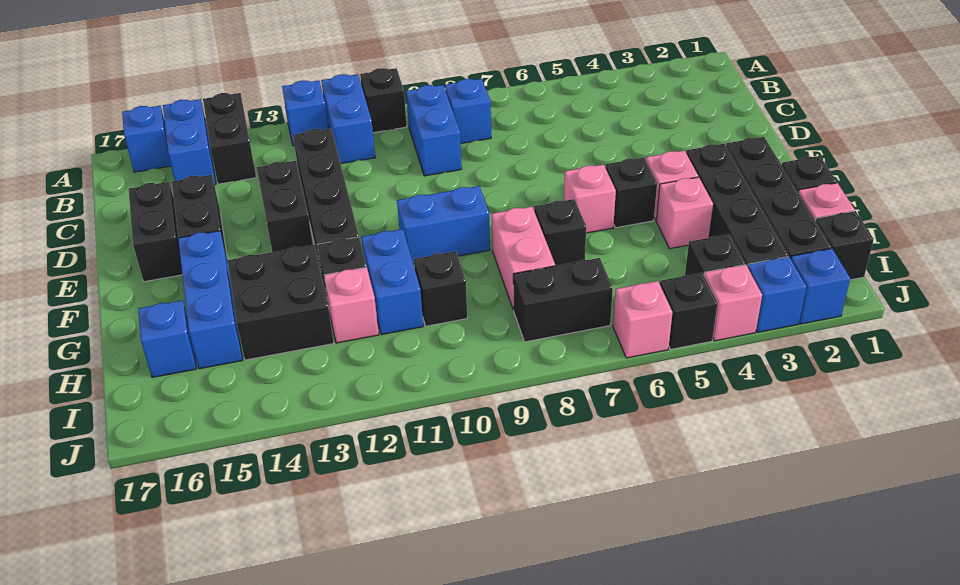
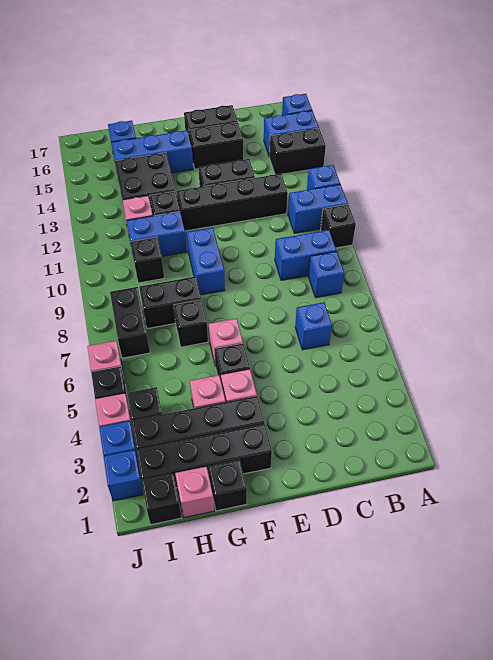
none -> blue 1x1 brick [295,302,332,350]
pink 1x2 brick [492,207,555,310] -> black 1x2 brick [139,277,201,329]

